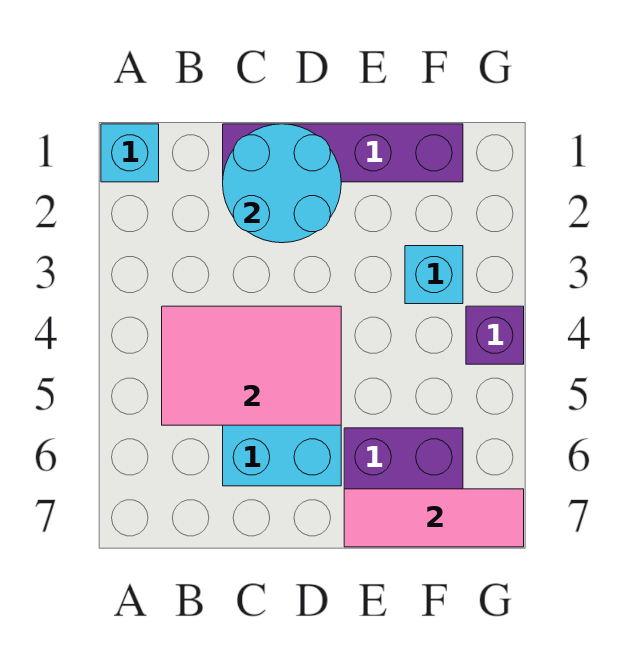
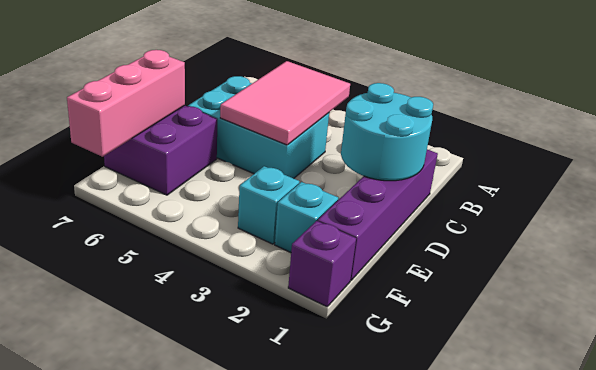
cyan 1x1 brick [101,124,159,182] -> cyan 1x1 brick moved to [275,182,338,252]
pink 1x3 tile [344,489,524,547] -> pink 1x3 brick [67,50,185,157]
purple 1x1 brick [466,306,524,364] -> purple 1x1 brick moved to [288,221,356,307]

